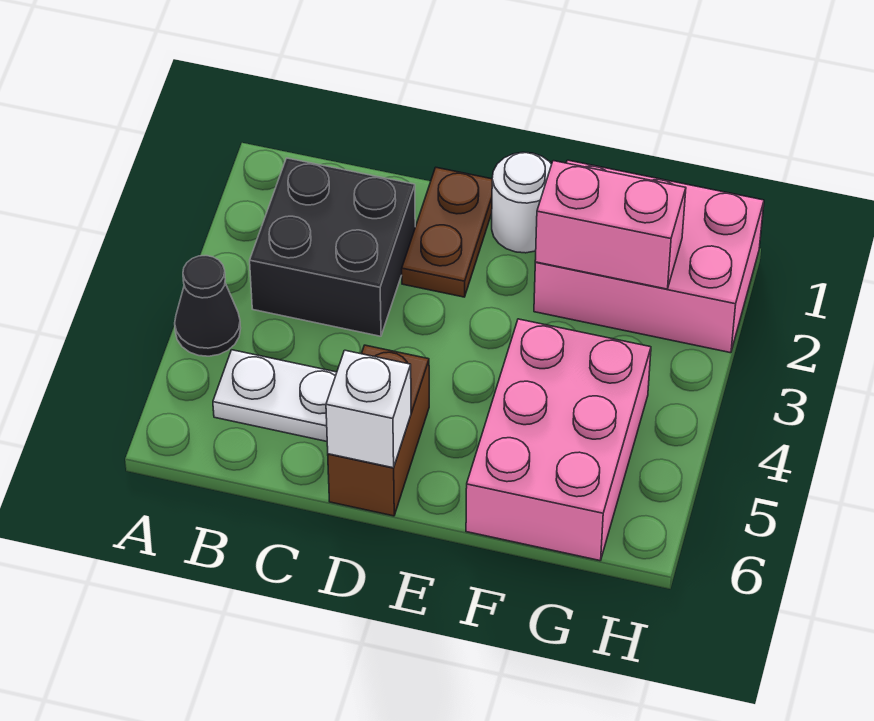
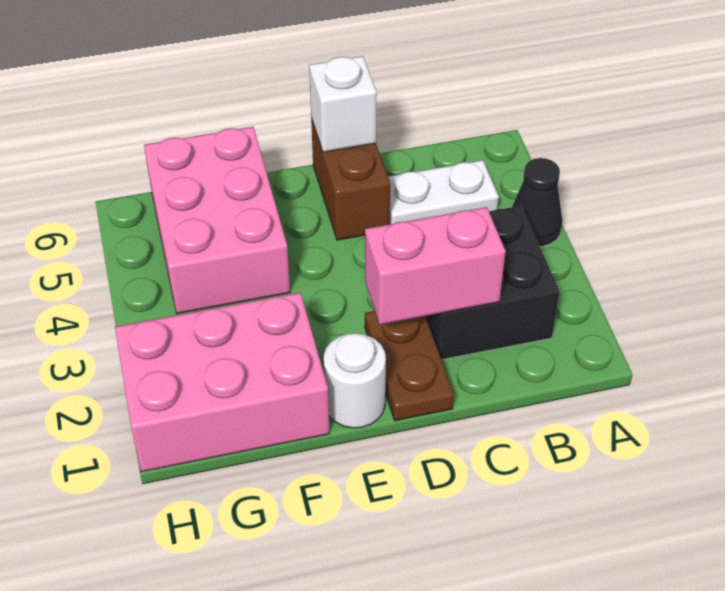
pink 1x2 brick [535,161,686,289] -> pink 1x2 brick moved to [365,207,506,325]

